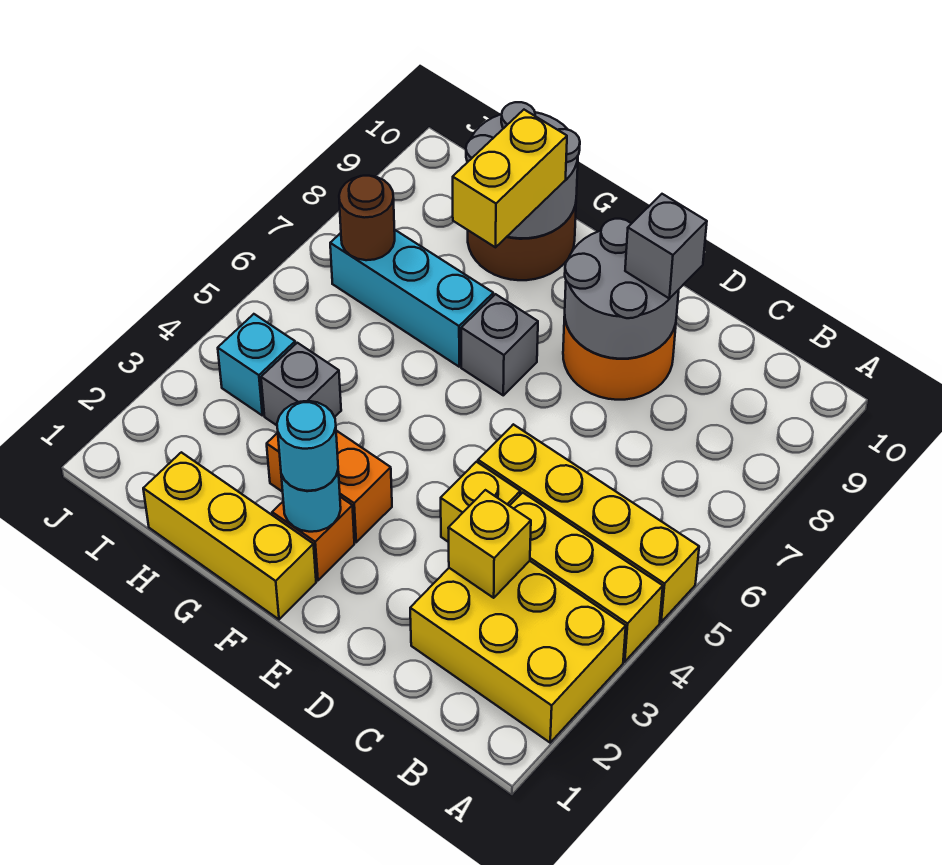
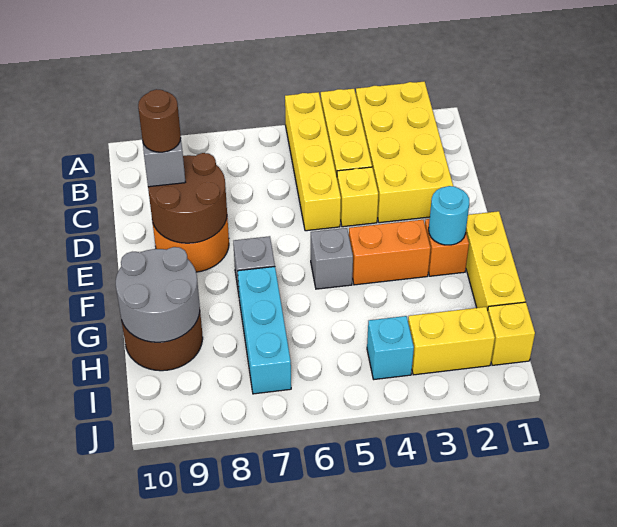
yellow 2x3 brick [410,561,626,743] -> yellow 2x4 brick [356,81,453,223]
yellow 1x1 brick [448,490,531,598] -> yellow 1x1 brick moved to [488,302,535,365]
grey 2x2 round brick [565,219,679,359] -> brown 2x2 round brick [148,153,227,243]
cyan 1x1 round brick [277,401,338,491] -> none
orange 1x2 brick [267,431,392,542] -> orange 1x2 brick turned to [349,220,431,285]
yellow 1x2 brick [453,110,567,247] -> yellow 1x2 brick moved to [408,307,495,375]
grey 1x1 brick [261,343,341,425] -> grey 1x1 brick moved to [311,228,353,289]
brown 1x1 round brick [339,176,395,260] -> brown 1x1 round brick moved to [138,89,181,152]

